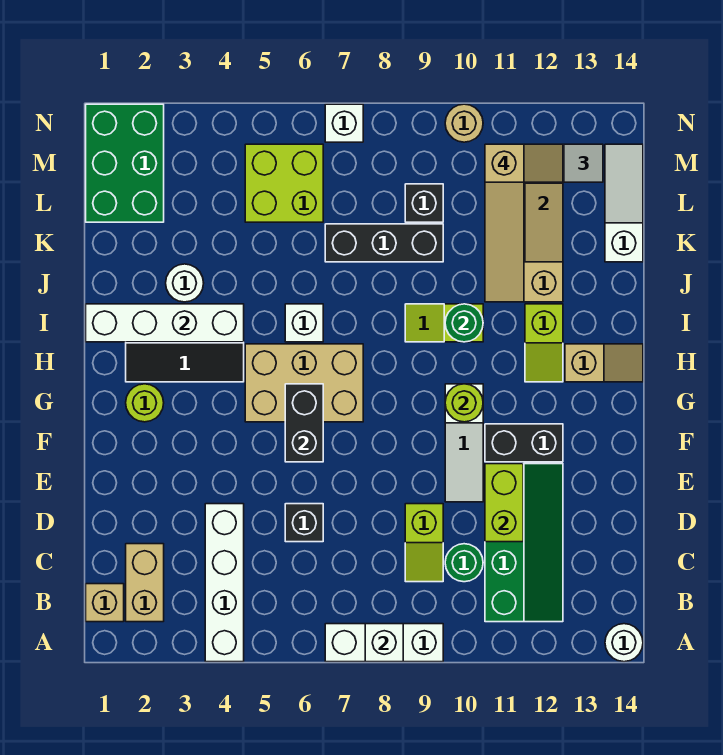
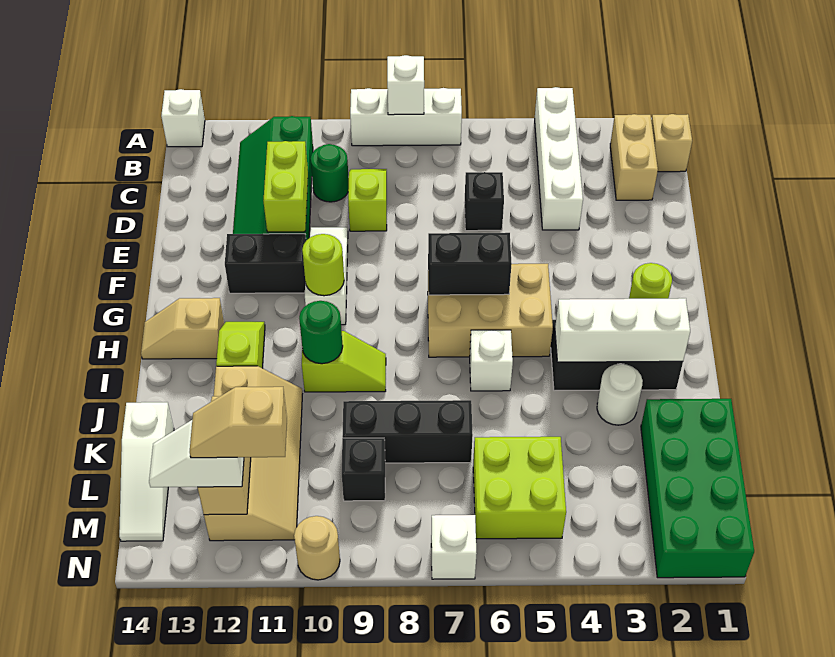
white 1x1 round brick [605,624,643,662] -> white 1x1 brick [161,89,205,147]
black 1x2 brick [285,384,323,462] -> black 1x2 brick turned to [428,233,512,295]
white 1x4 brick [86,304,244,342] -> white 1x3 brick [555,298,690,362]
green 2x3 brick [86,104,164,222] -> green 2x4 brick [641,399,754,578]

